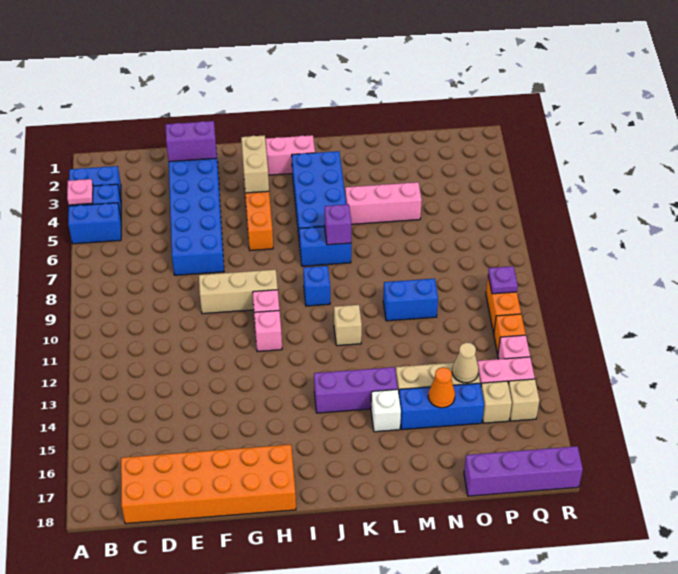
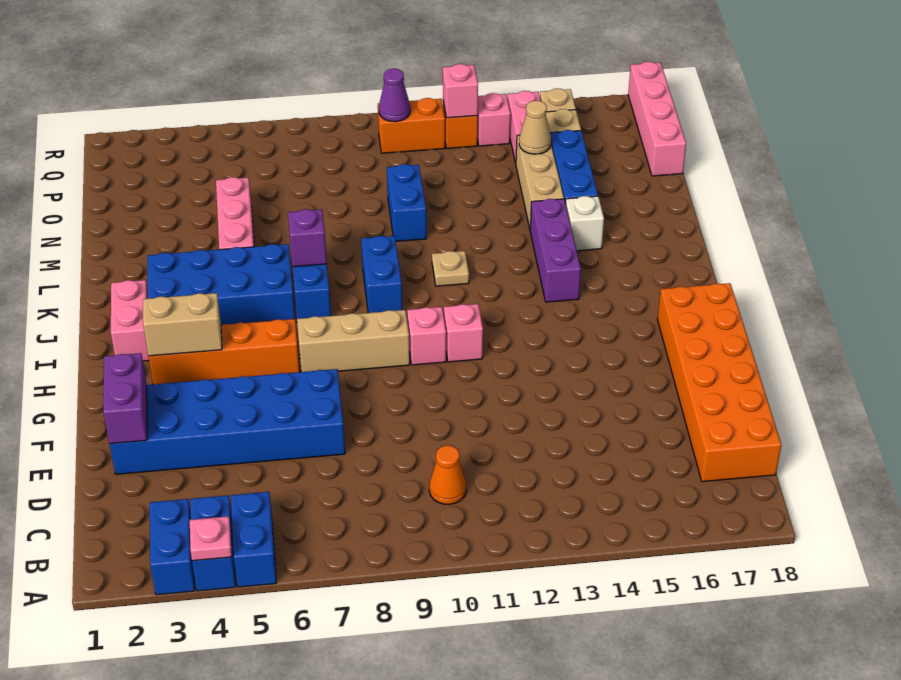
tan 1x3 brick [199,270,278,314] -> tan 1x3 brick turned to [297,310,410,372]
blue 1x1 brick [303,266,330,306] -> blue 1x2 brick [361,236,402,313]
tan 1x1 brick [334,305,362,346] -> tan 1x1 plate [432,251,469,286]
orange 1x1 cone [428,367,455,408] -> orange 1x1 cone moved to [429,445,466,504]
purple 1x4 brick [464,446,583,496] -> pink 1x4 brick [628,62,686,176]
purple 1x1 plate [488,266,518,294] -> purple 1x1 cone [379,69,410,122]
none -> pink 1x1 brick [443,64,478,118]

